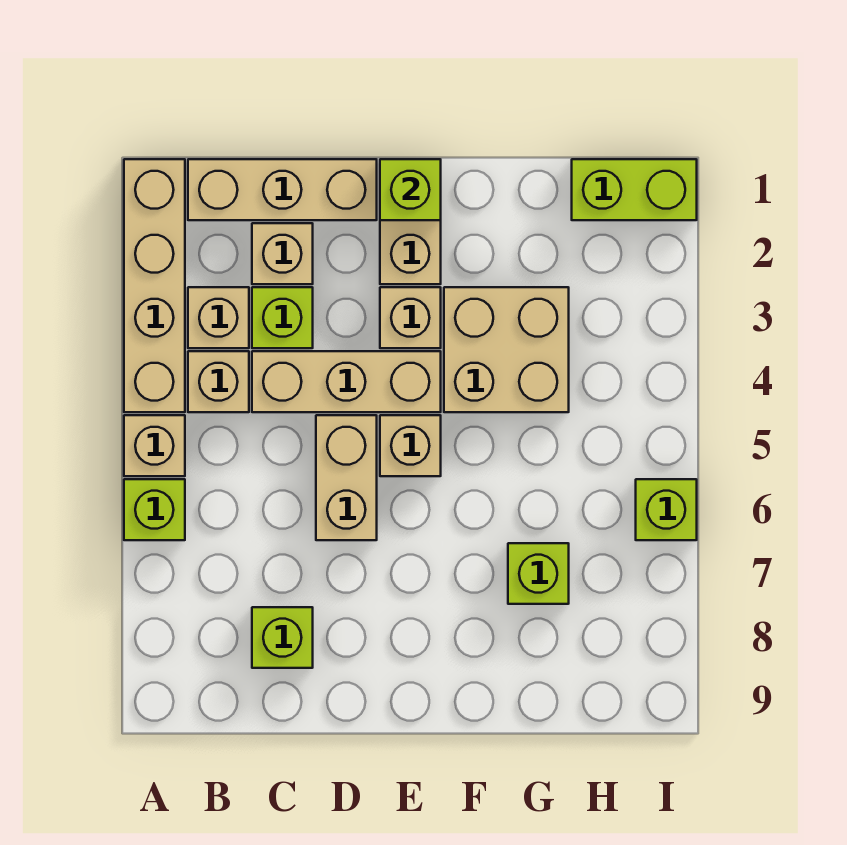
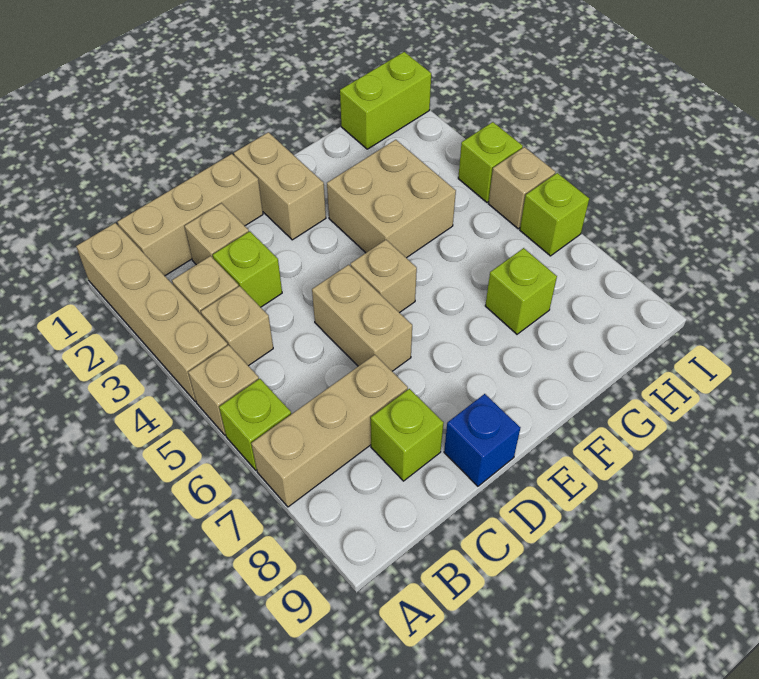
tan 1x3 brick [252,351,441,412] -> tan 1x3 brick moved to [251,355,408,507]
none -> blue 1x1 brick [444,394,521,486]
lime 1x1 brick [380,159,441,220] -> lime 1x1 brick moved to [458,122,523,202]
tan 1x1 brick [380,287,441,348] -> tan 1x1 brick moved to [489,147,555,229]

